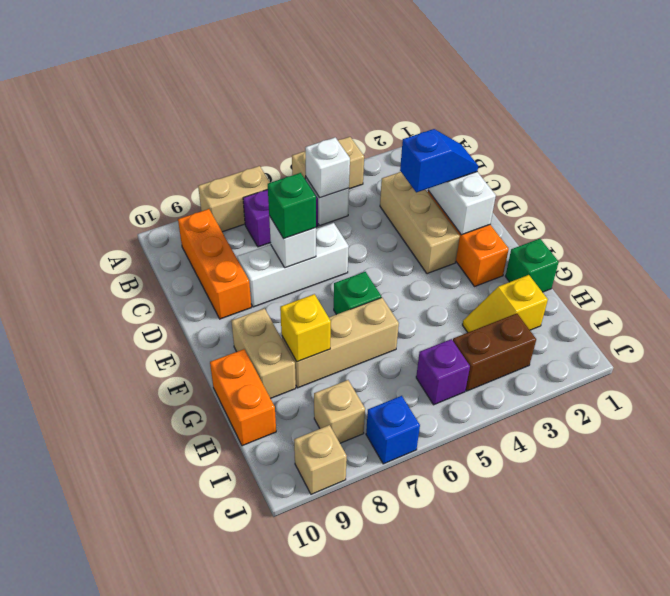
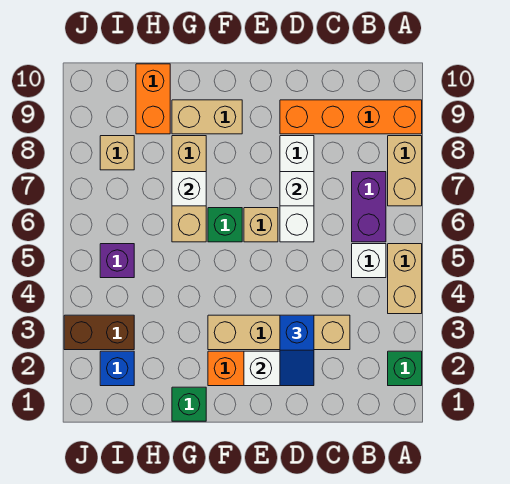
white 1x1 brick [305,137,350,198] -> white 1x1 brick moved to [172,172,206,206]
orange 1x3 brick [178,209,251,319] -> orange 1x4 brick [280,100,422,134]
tan 1x3 brick [380,172,460,274] -> tan 1x4 brick [208,315,350,350]
green 1x1 brick [268,173,316,239] -> green 1x1 brick moved to [388,351,422,386]
yellow 1x1 brick [280,294,331,362] -> none
orange 1x2 brick [210,349,276,446] -> orange 1x2 brick turned to [136,64,170,134]
yellow 1x2 slope [463,275,548,332] -> none
brown 1x2 brick [453,313,536,391] -> brown 1x2 brick turned to [64,315,134,350]
blue 1x1 brick [366,396,420,464] -> blue 1x1 brick moved to [100,351,134,386]
tan 1x1 brick [294,425,347,494] -> tan 1x1 brick moved to [244,208,278,242]

